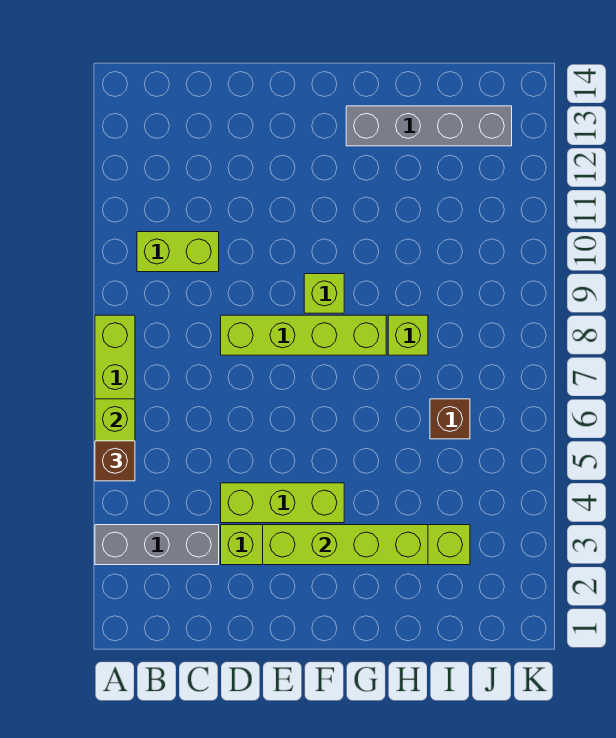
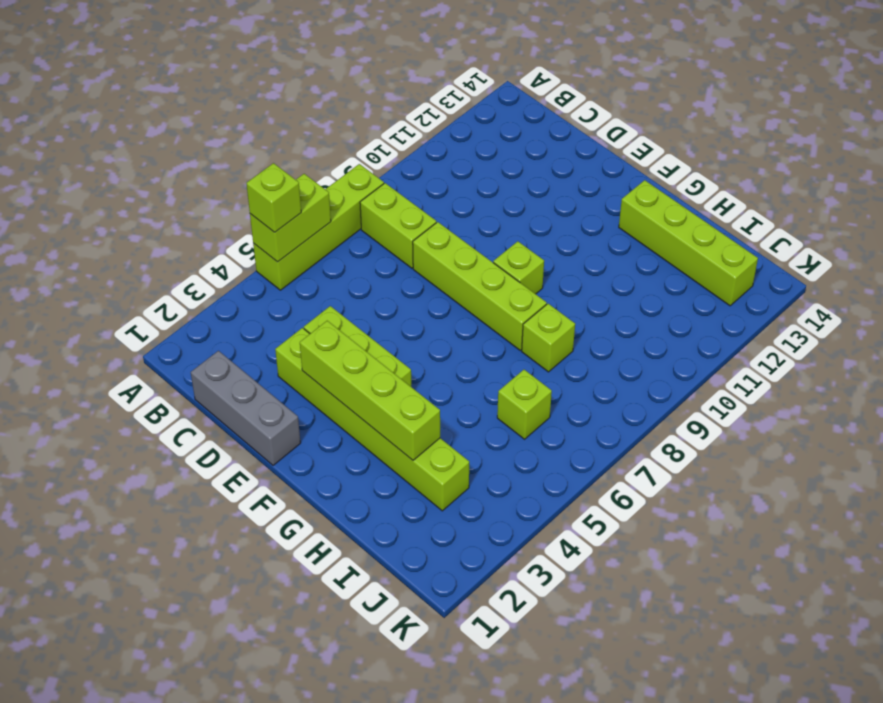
grey 1x3 brick [95,525,219,565] -> grey 1x3 brick moved to [191,351,301,465]
brown 1x1 brick [95,441,135,481] -> lime 1x1 brick [246,163,301,232]
lime 1x2 brick [137,232,219,272] -> lime 1x2 brick moved to [360,183,436,268]
grey 1x4 brick [346,106,512,146] -> lime 1x4 brick [619,180,758,306]
brown 1x1 brick [430,399,470,439] -> lime 1x1 brick [497,370,552,439]

